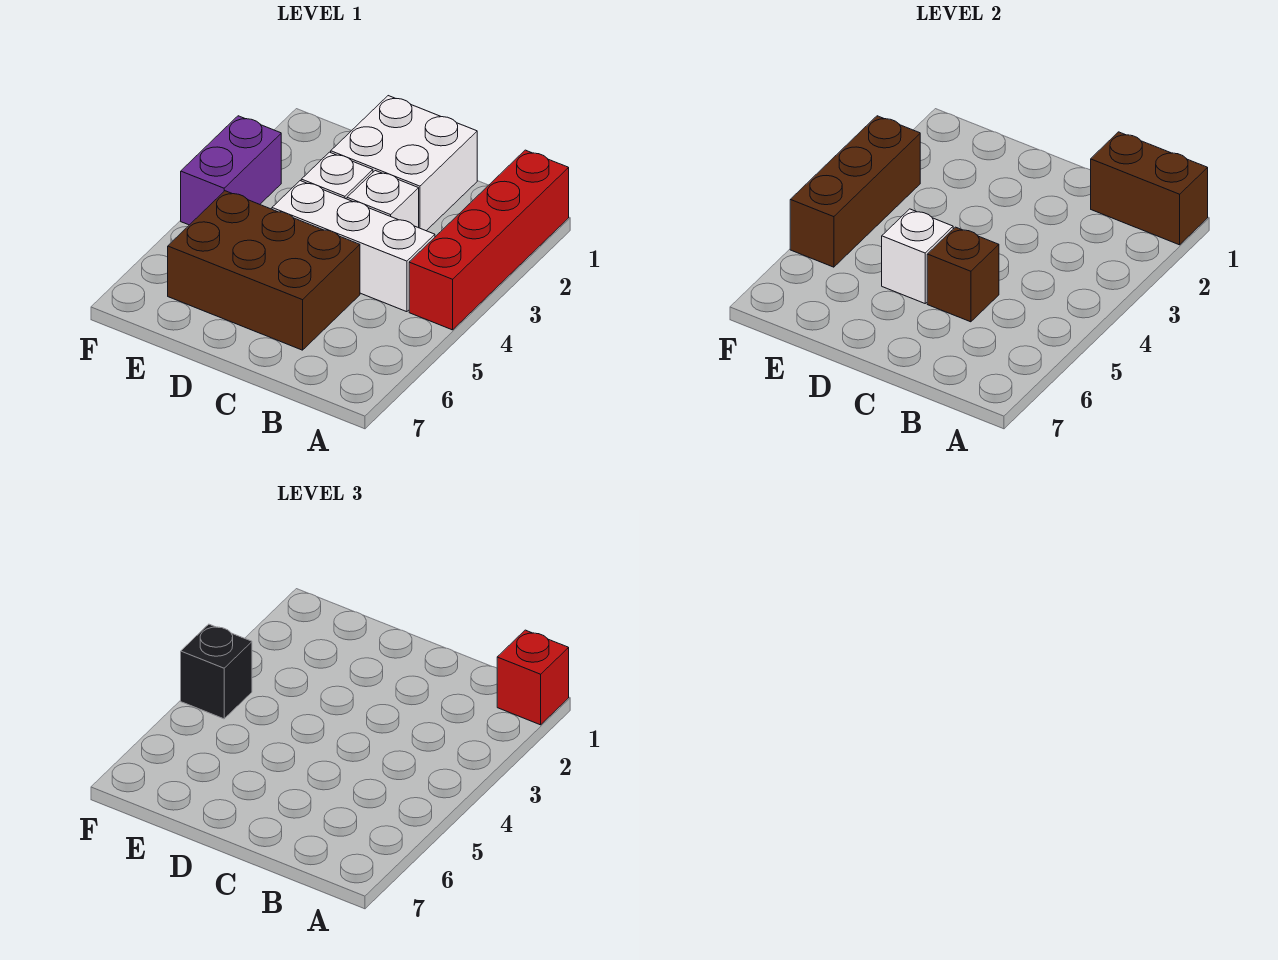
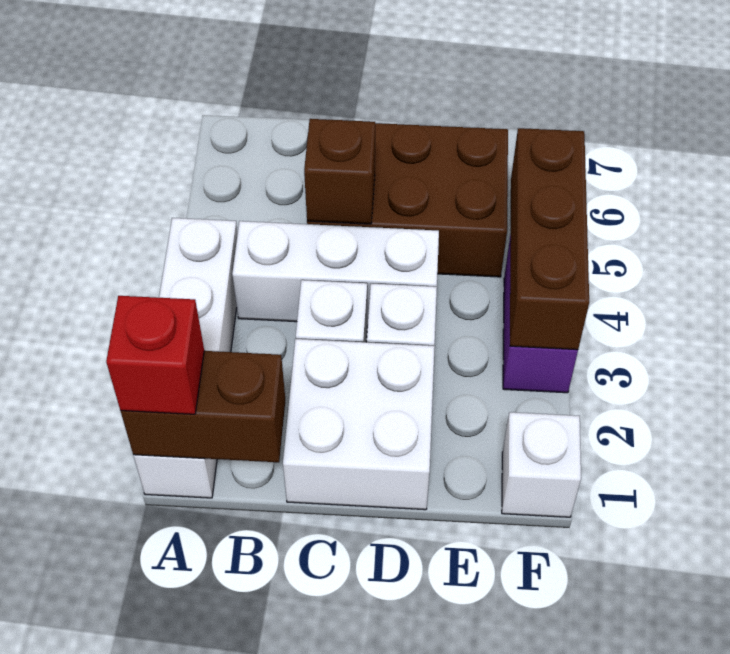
red 1x4 brick [409,150,569,330] -> white 1x4 brick [133,218,238,498]
white 1x1 brick [882,209,953,303] -> white 1x1 brick moved to [502,412,581,517]
black 1x1 brick [181,624,252,719] -> none

